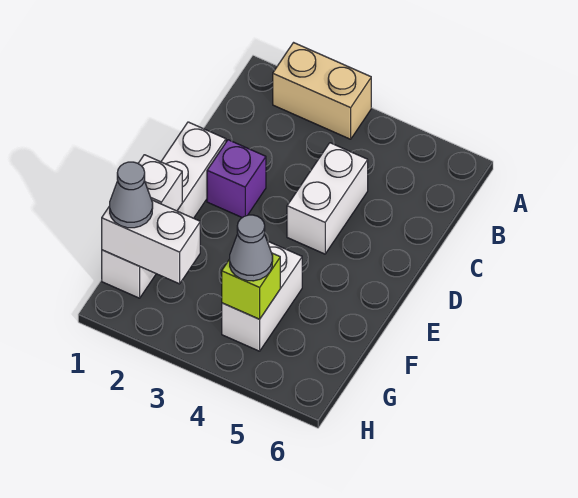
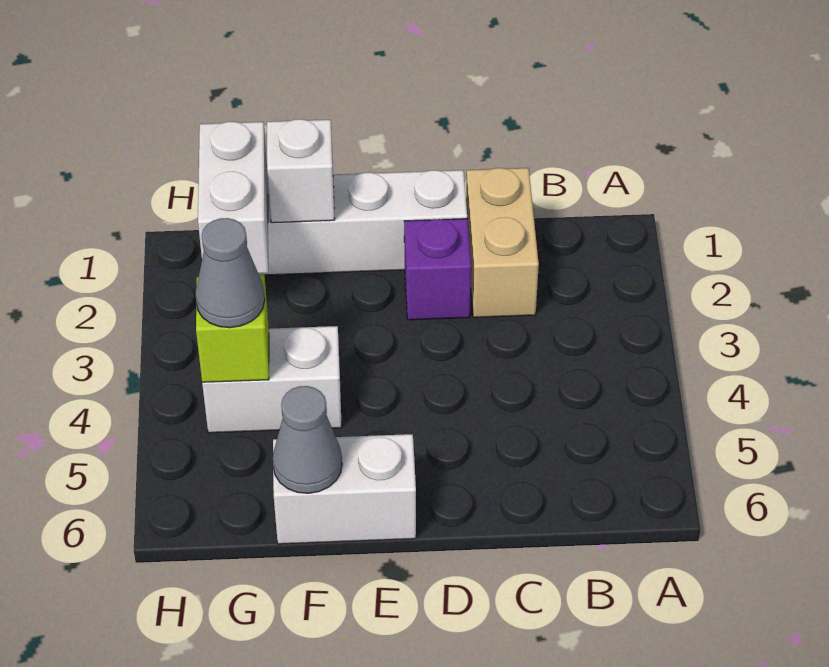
tan 1x2 brick [273,43,371,139] -> tan 1x2 brick moved to [466,168,539,317]
white 1x2 brick [287,143,368,254] -> white 1x2 brick moved to [273,434,416,544]
grey 1x1 cone [110,162,153,228] -> grey 1x1 cone moved to [273,386,342,493]

